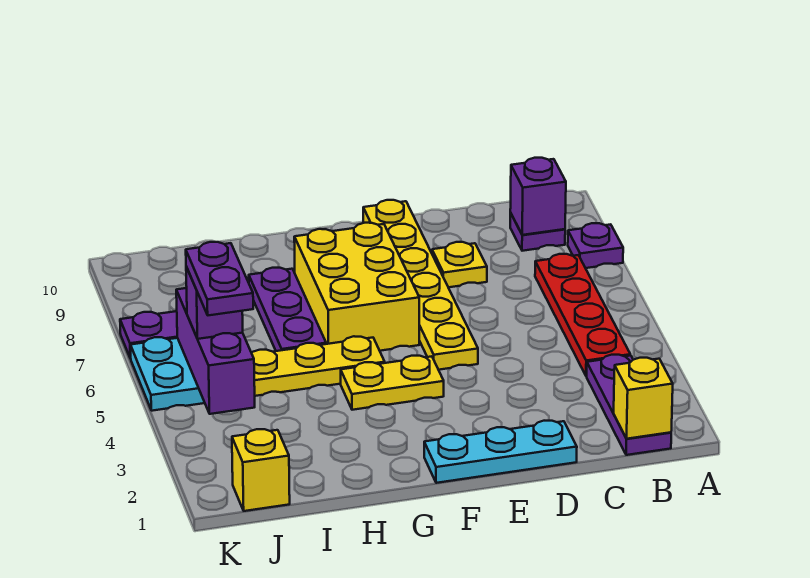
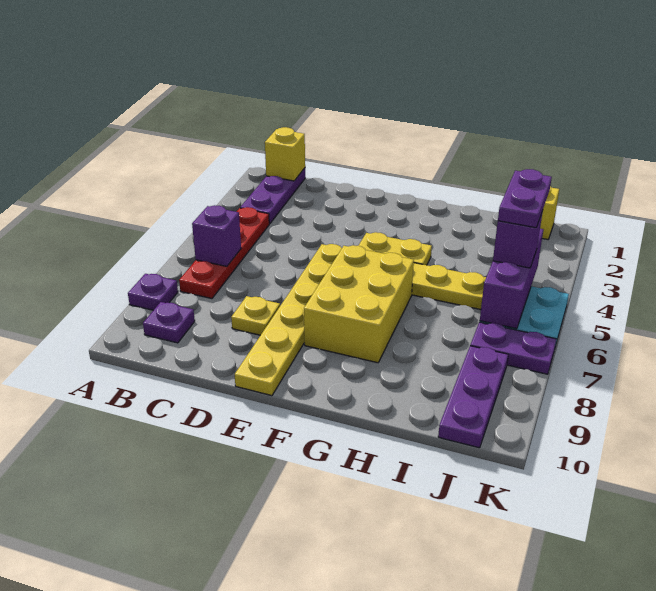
purple 1x1 brick [510,158,566,235] -> purple 1x1 brick moved to [192,205,241,266]
cyan 1x3 plate [424,421,577,483] -> none
purple 1x3 plate [249,268,326,351] -> purple 1x3 plate moved to [438,346,508,448]

